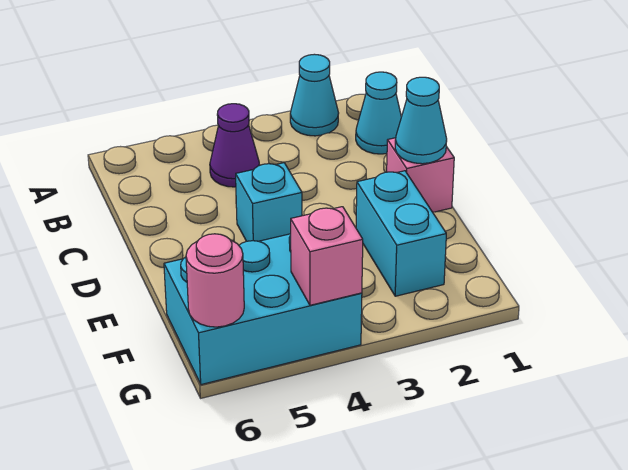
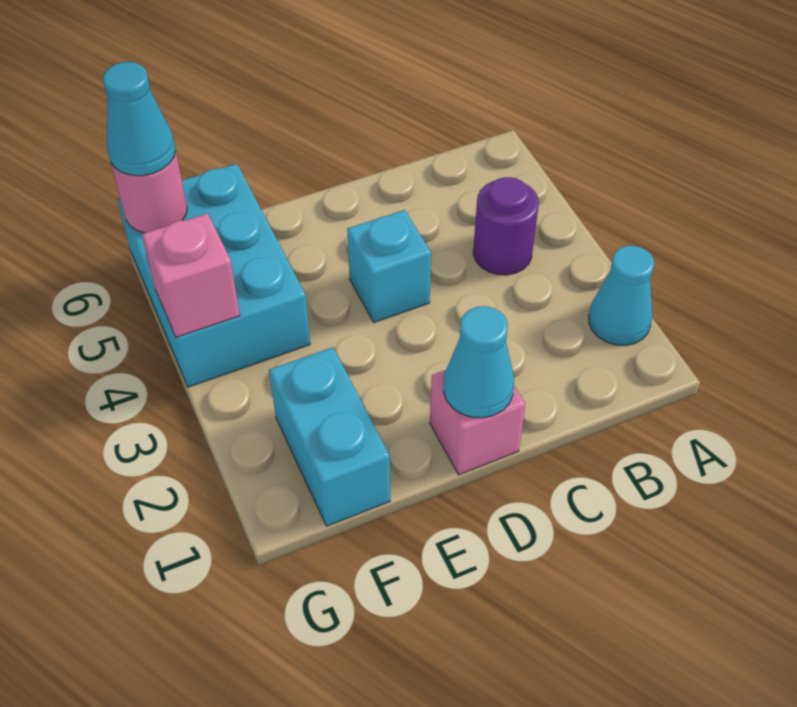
cyan 1x1 cone [356,72,401,154] -> cyan 1x1 cone moved to [103,62,176,176]
purple 1x1 cone [210,104,260,187] -> purple 1x1 round brick [473,177,539,275]
cyan 1x2 brick [356,171,446,296] -> cyan 1x2 brick turned to [269,347,390,526]

